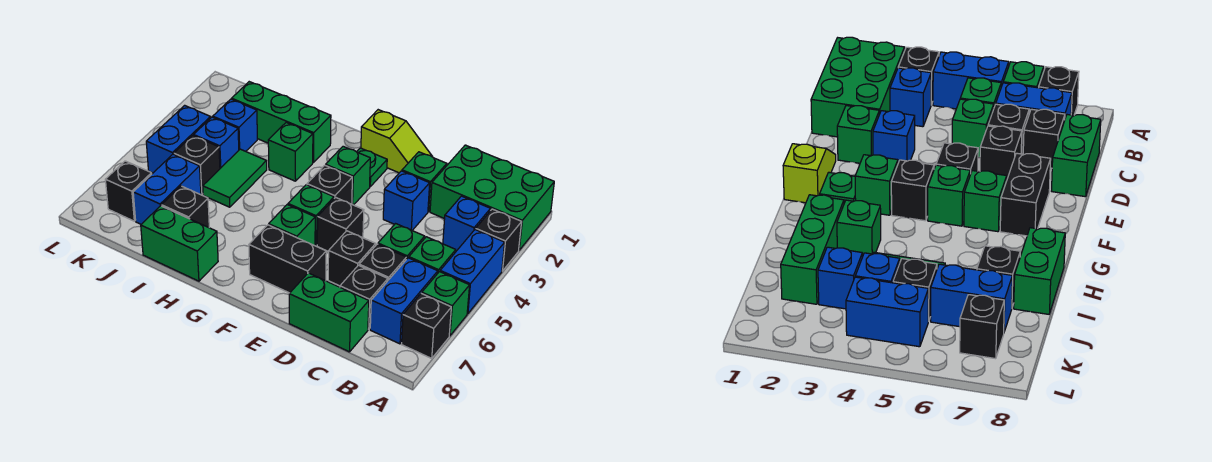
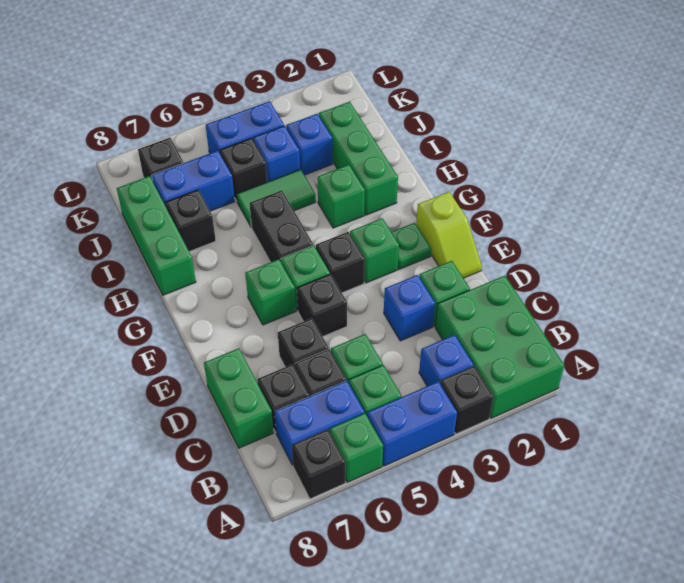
black 1x2 brick [249,225,326,293] -> black 1x2 brick moved to [249,190,313,262]
green 1x2 brick [141,206,218,281] -> green 1x3 brick [117,176,196,295]

